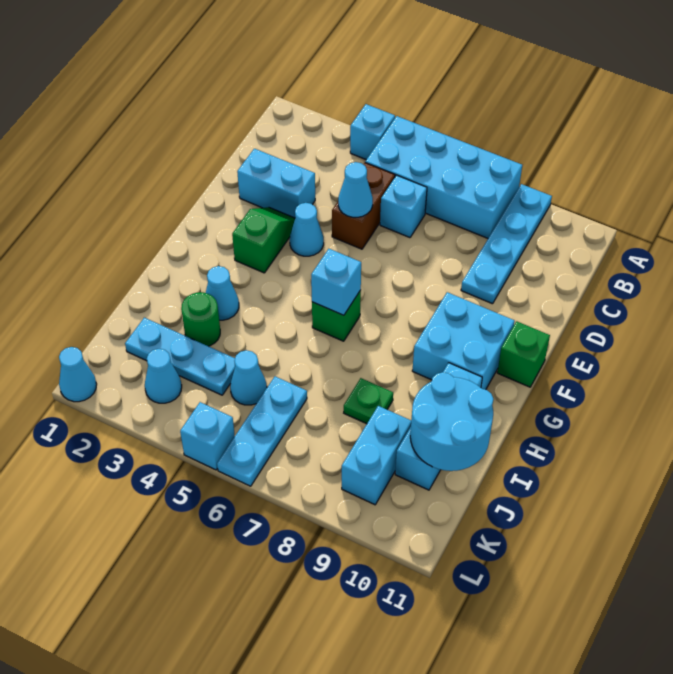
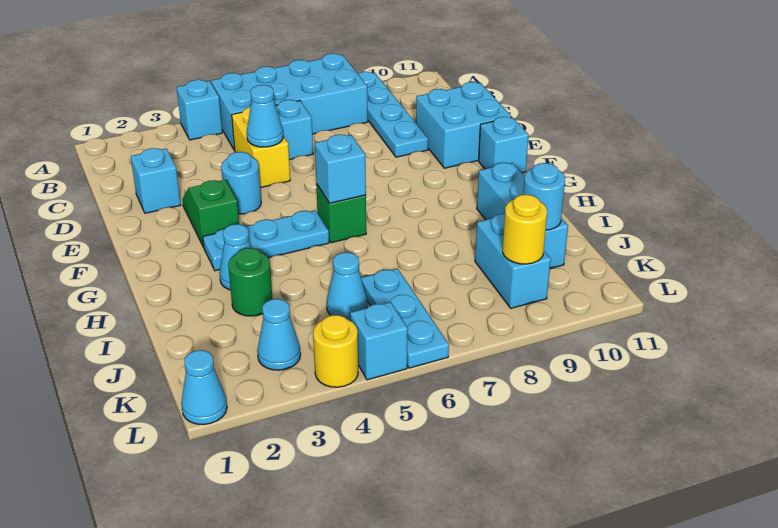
brown 1x2 brick [332,163,395,249] -> yellow 1x2 brick [232,107,290,188]
cyan 1x2 brick [237,149,315,218] -> cyan 1x1 brick [131,148,181,213]
cyan 1x1 cone [290,203,324,256] -> cyan 1x1 round brick [221,152,261,214]
cyan 2x2 brick [412,292,515,390] -> cyan 2x2 brick moved to [416,82,512,168]
green 1x1 brick [497,321,550,387] -> cyan 1x1 brick [479,117,529,173]
green 1x1 plate [344,378,393,424] -> none
cyan 2x2 round brick [410,372,493,471] -> cyan 1x1 round brick [523,163,565,230]
cyan 1x3 plate [125,318,235,395] -> cyan 1x3 plate moved to [203,210,329,271]
none -> yellow 1x1 round brick [503,195,547,264]
none -> yellow 1x1 round brick [313,315,358,387]

